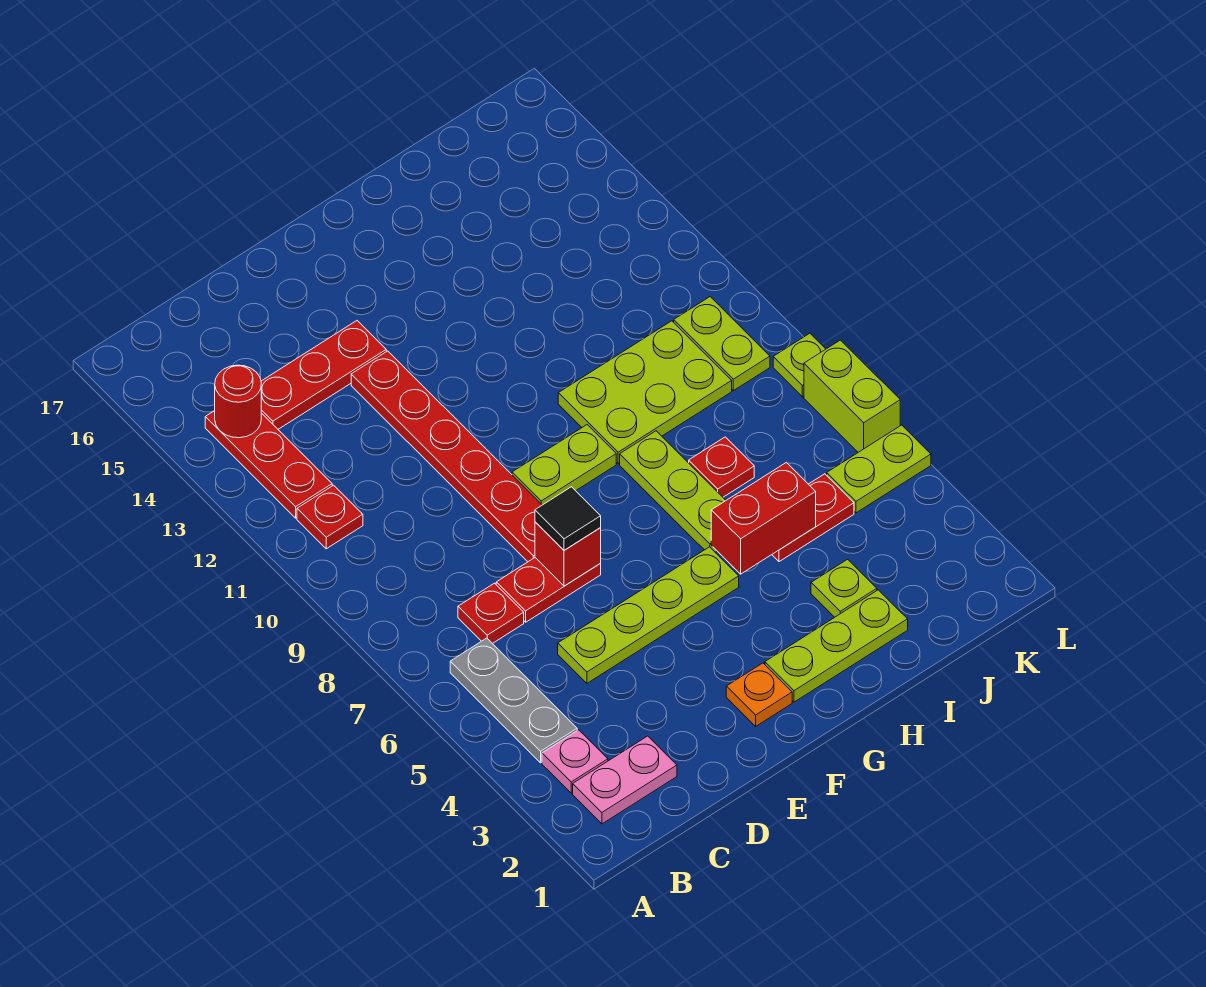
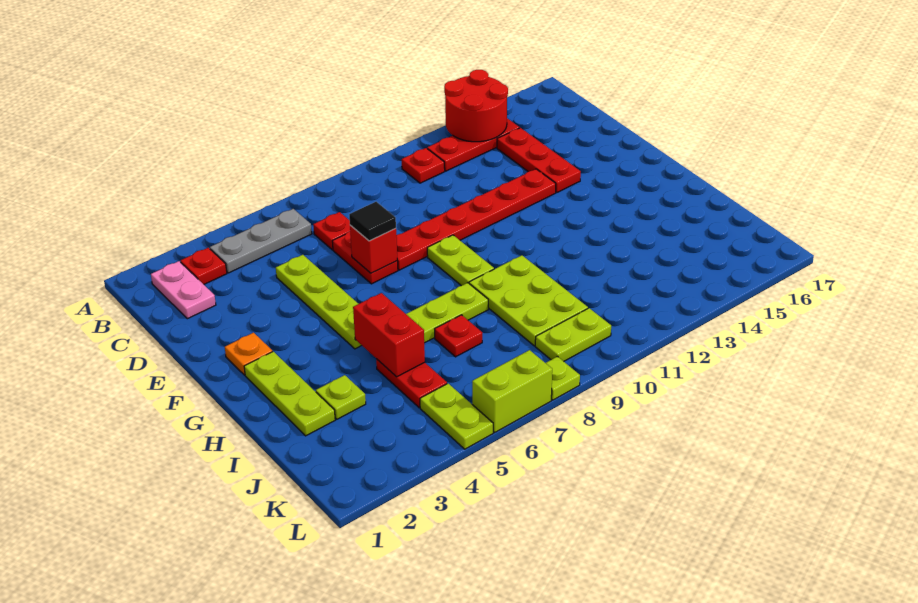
pink 1x1 plate [542,730,608,793] -> red 1x1 plate [181,248,227,284]
red 1x1 round brick [215,365,261,438] -> red 2x2 round brick [444,70,508,142]

